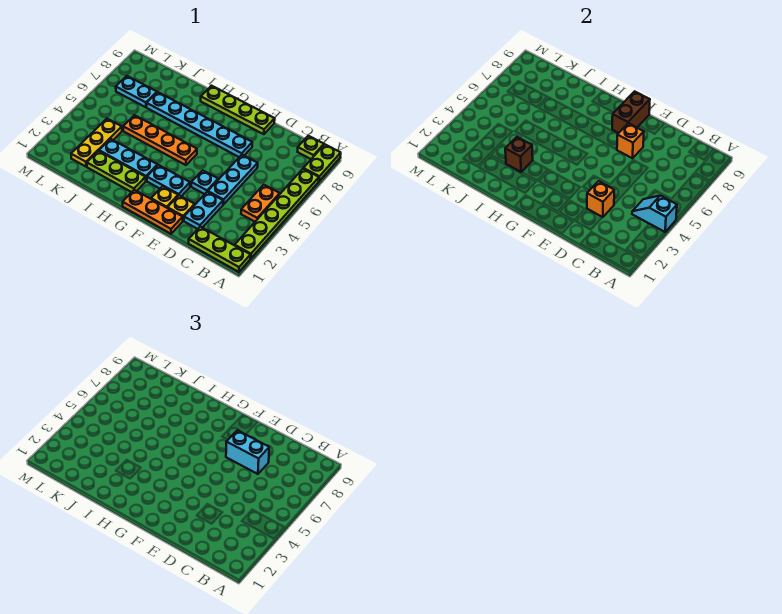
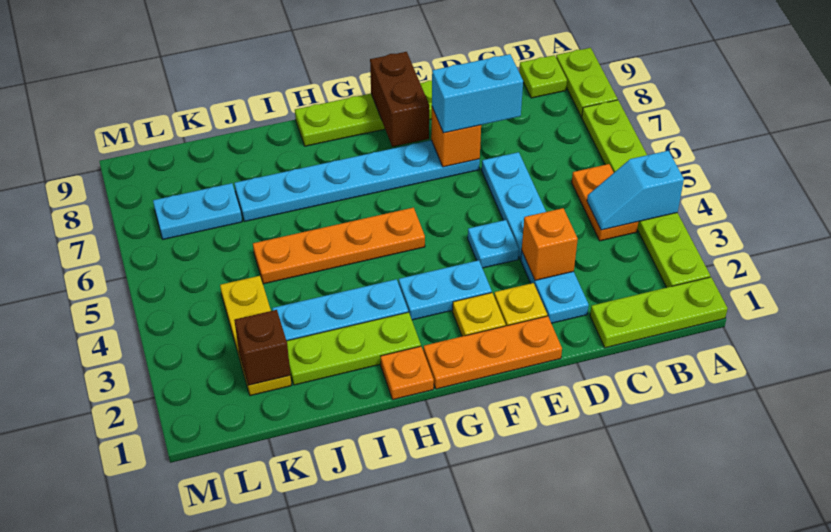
none -> orange 1x1 plate [381,346,434,400]
brown 1x1 brick [505,137,533,172] -> brown 1x1 brick moved to [234,310,290,385]

